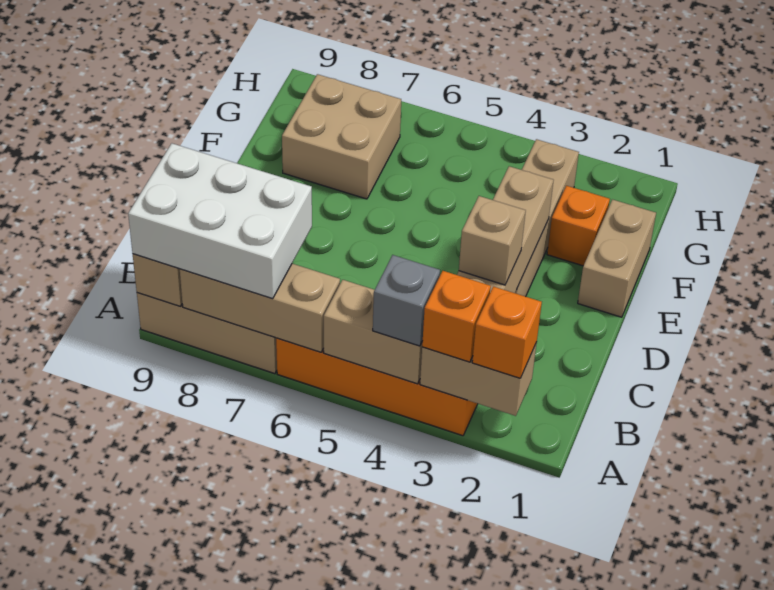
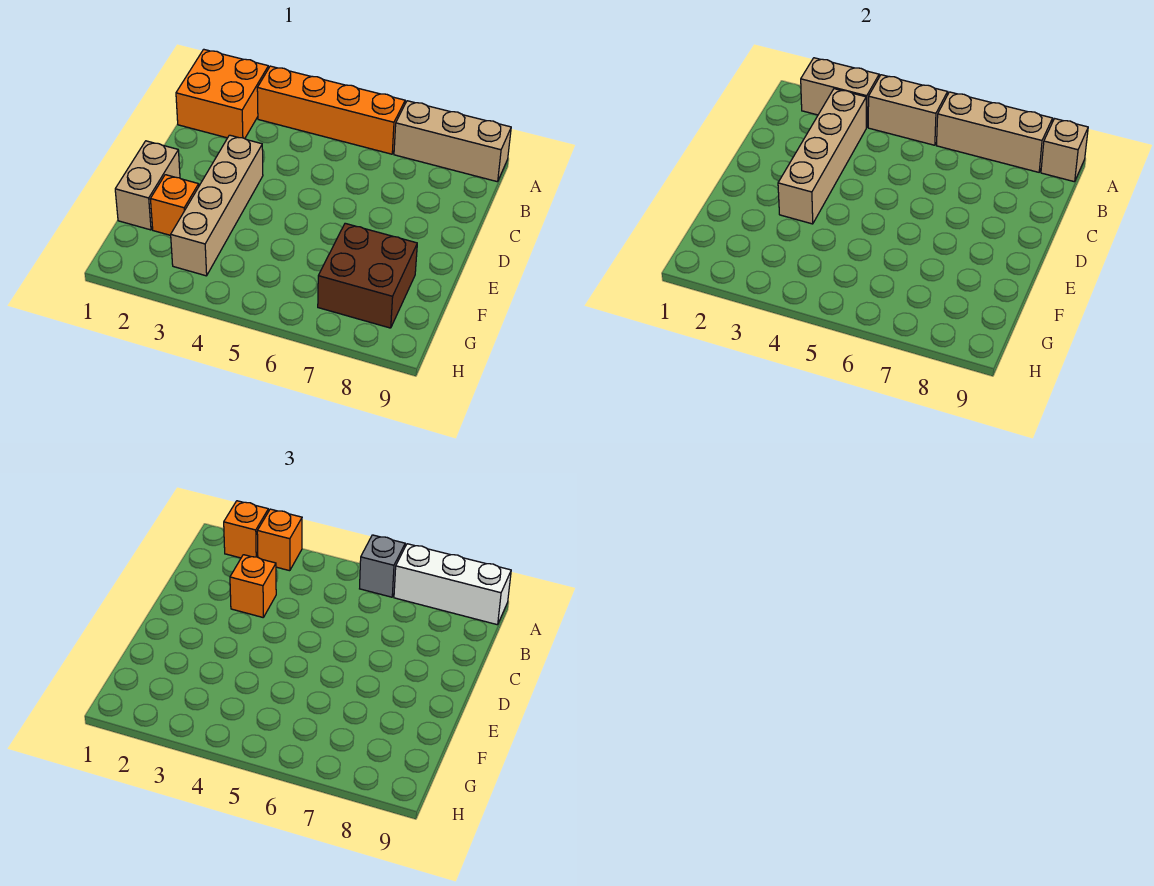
none -> orange 2x2 brick [176,49,268,139]
grey 1x1 brick [373,255,440,346] -> grey 1x1 brick moved to [360,535,405,597]
white 2x3 brick [128,143,312,299] -> white 1x3 brick [394,544,511,625]
tan 1x1 brick [459,196,526,285] -> orange 1x1 brick [230,555,276,617]
tan 2x2 brick [282,74,401,199] -> brown 2x2 brick [318,223,417,328]

